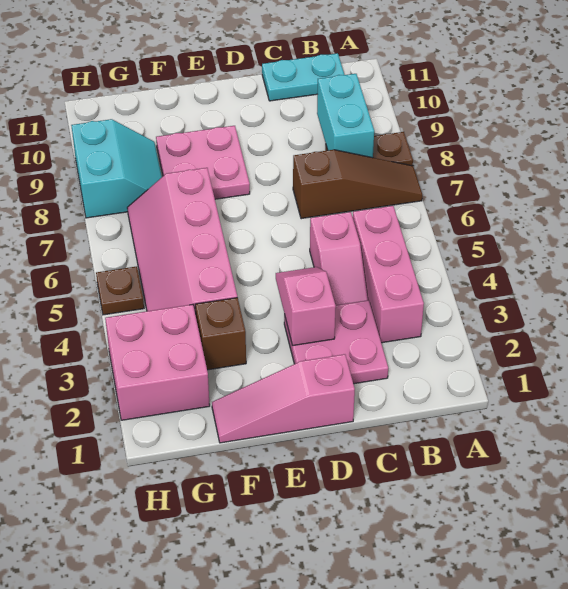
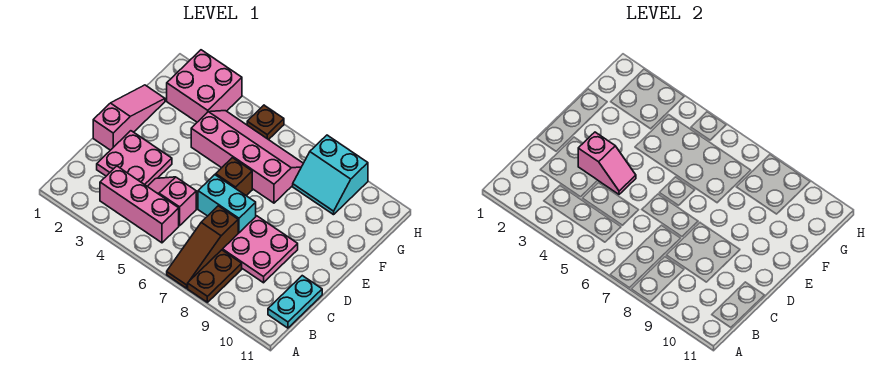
cyan 1x2 brick [317,74,374,158] -> cyan 1x2 brick moved to [198,175,256,233]
pink 2x2 plate [156,126,250,199] -> pink 2x2 plate moved to [223,216,298,283]
brown 1x1 brick [195,298,246,370] -> brown 1x1 brick moved to [216,158,252,196]

